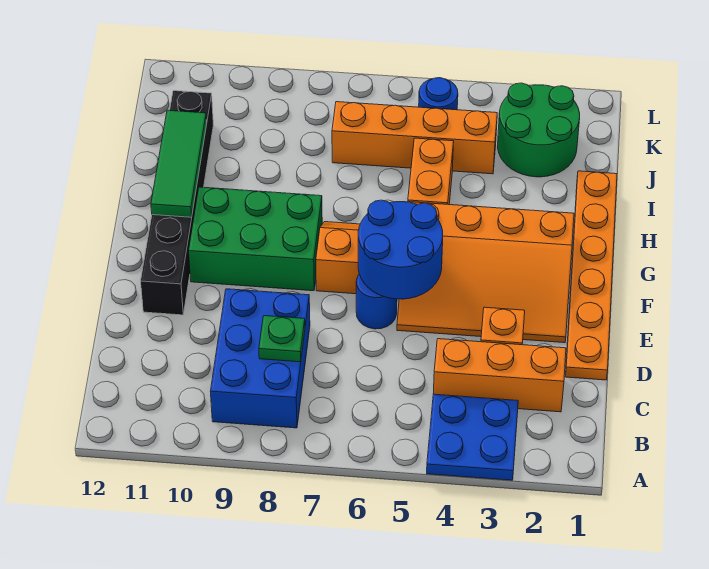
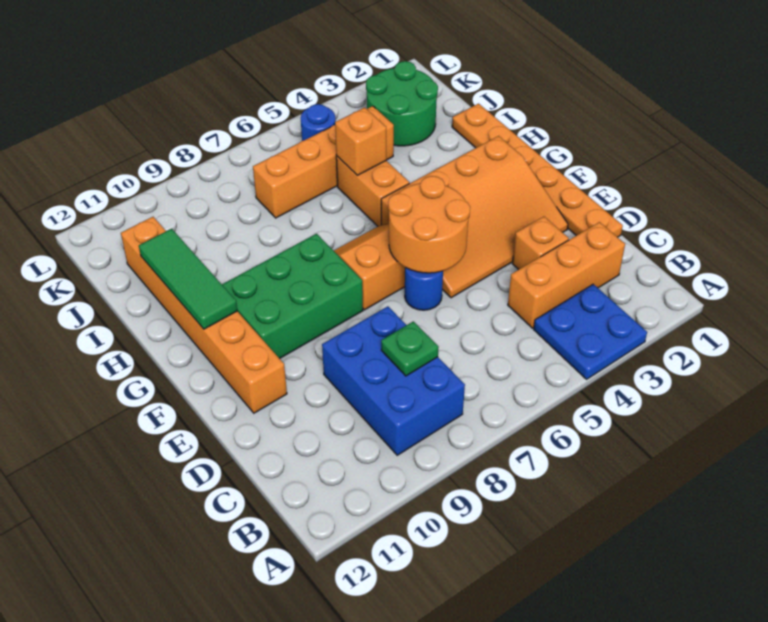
blue 2x2 round brick [358,200,443,299] -> orange 2x2 round brick [388,176,470,273]
black 1x6 brick [141,91,213,315] -> orange 1x6 brick [121,217,287,413]
none -> orange 1x1 brick [335,107,386,175]

